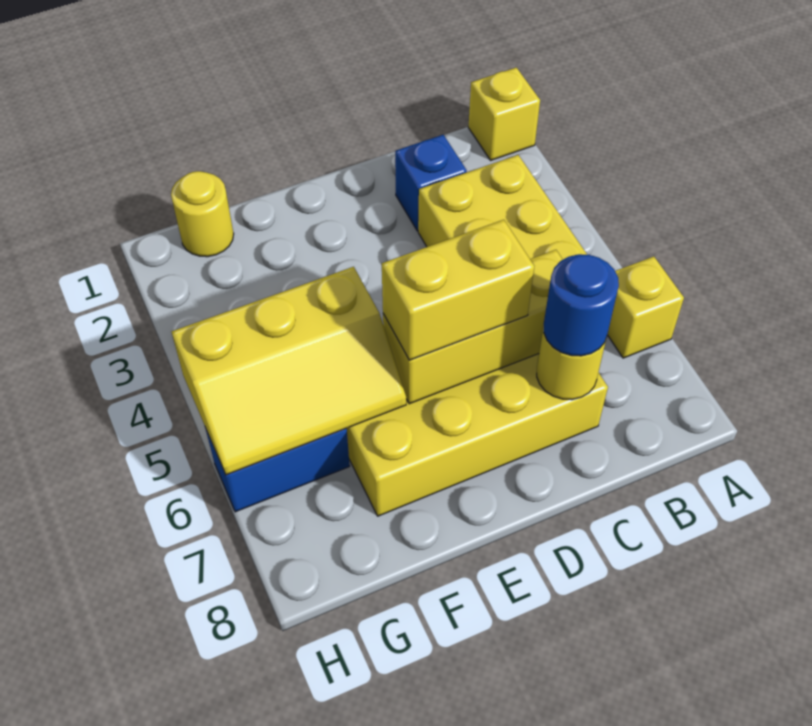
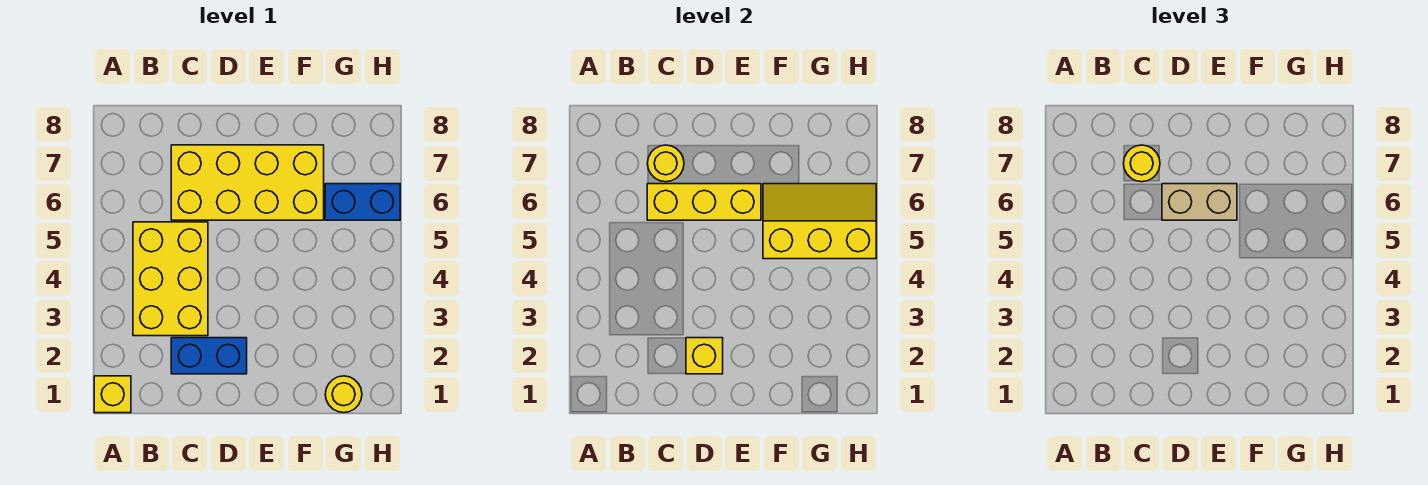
yellow 1x1 brick [607,256,684,358] -> yellow 1x1 brick moved to [686,338,723,374]
blue 1x1 brick [395,135,467,231] -> blue 1x2 brick [171,338,247,374]
blue 1x1 round brick [544,254,619,356] -> yellow 1x1 round brick [1123,145,1160,182]
yellow 1x2 brick [382,220,534,360] -> tan 1x2 brick [1162,184,1237,220]

